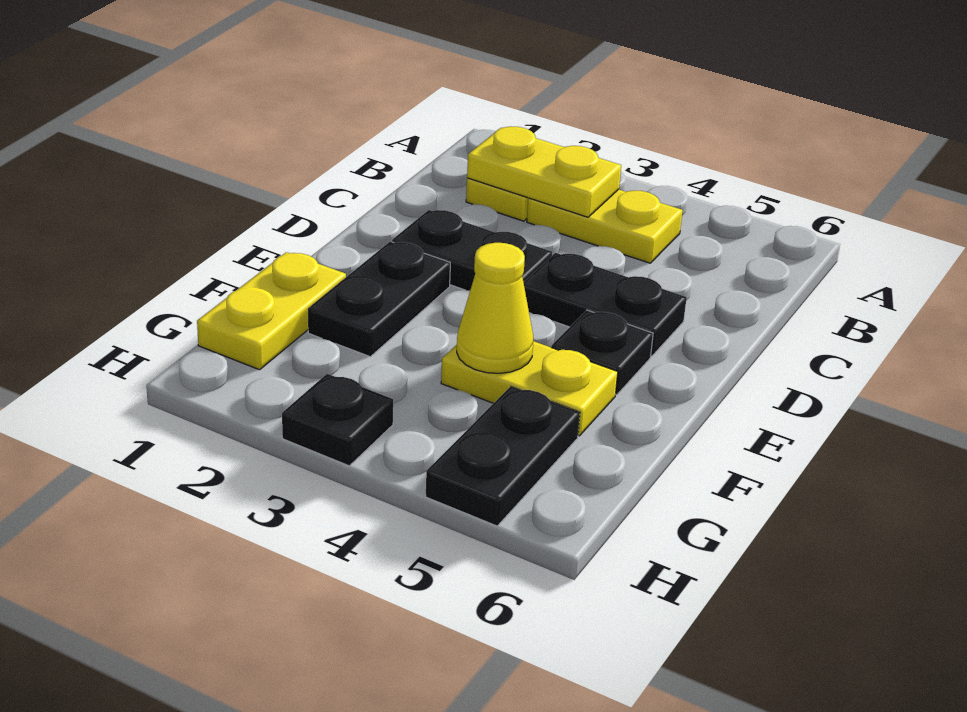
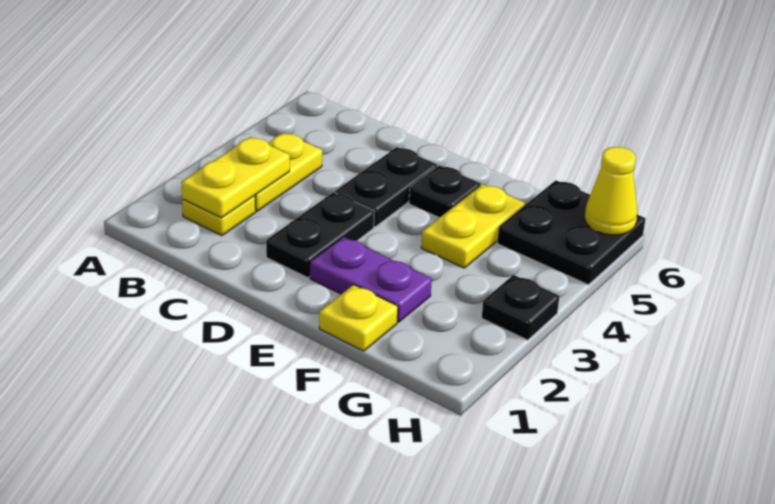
black 1x2 plate [308,242,450,357] -> purple 1x2 plate [310,237,432,322]
yellow 1x2 plate [197,252,346,370] -> yellow 1x1 plate [319,285,398,351]
yellow 1x1 cone [457,243,533,373] -> yellow 1x1 cone moved to [584,147,637,235]
black 1x2 plate [426,386,580,526] -> black 2x2 plate [497,180,646,285]

